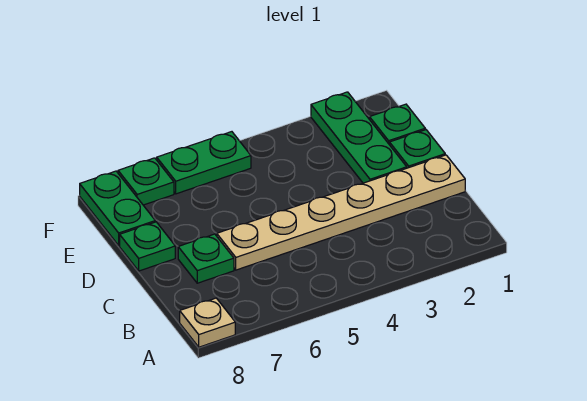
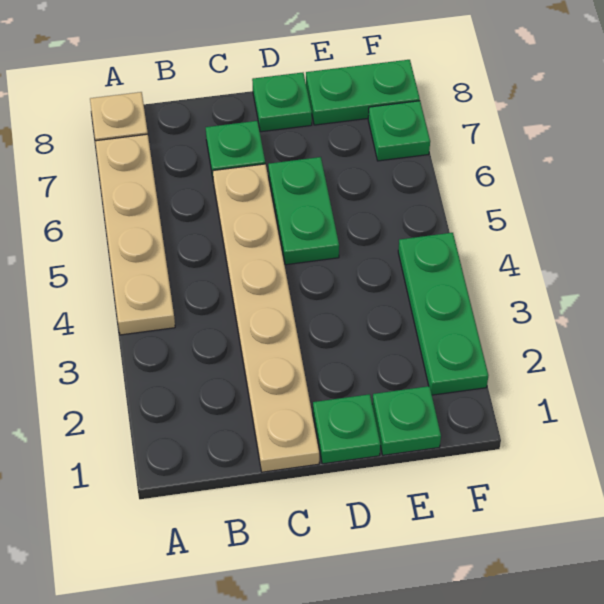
none -> tan 1x4 plate [95,134,175,335]
green 1x3 plate [311,92,407,183] -> green 1x3 plate turned to [398,233,488,395]
green 1x2 plate [157,132,251,194] -> green 1x2 plate moved to [268,157,339,265]

